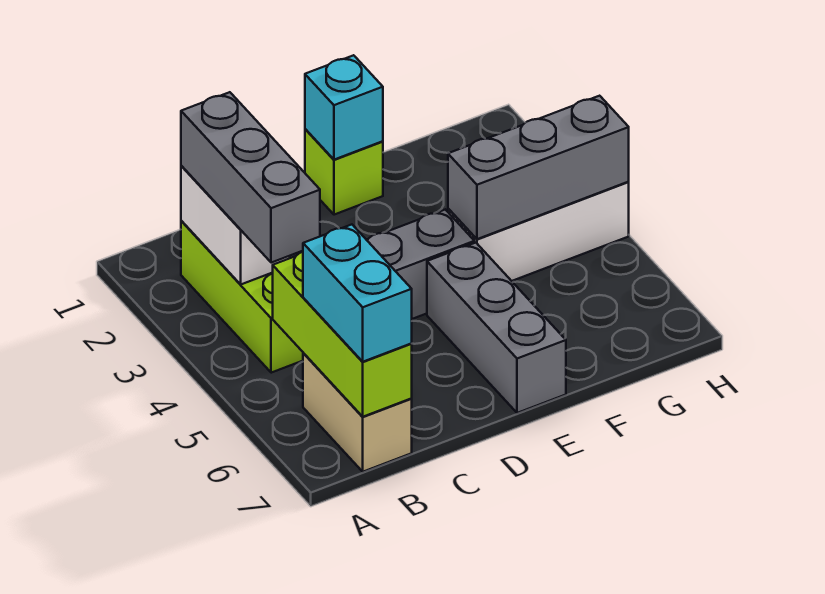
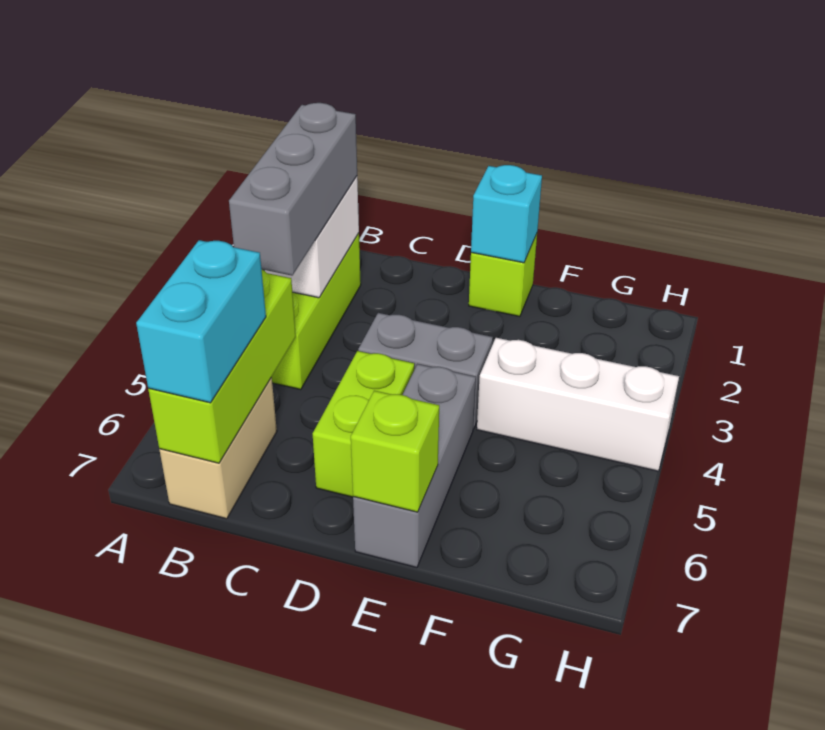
none -> lime 1x2 brick [313,351,414,497]
none -> lime 1x1 brick [351,391,439,512]
grey 1x3 brick [448,96,629,239] -> none

